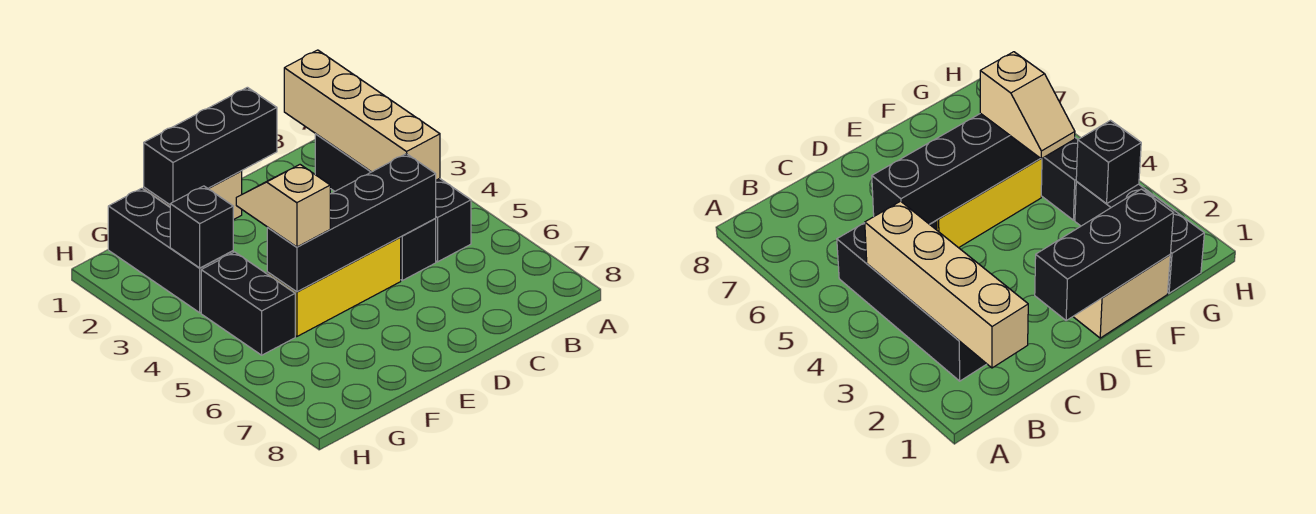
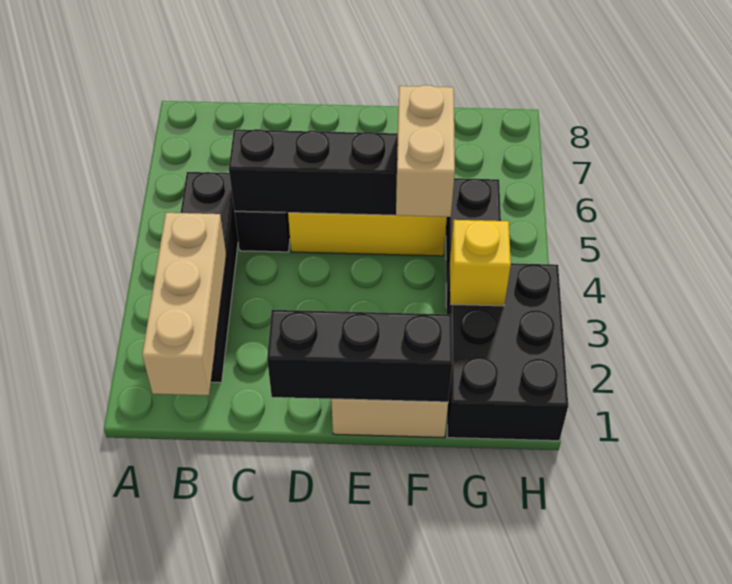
tan 1x4 brick [284,50,440,180] -> tan 1x3 brick [142,213,226,395]
tan 1x2 slope [236,165,330,247] -> tan 1x2 brick [396,85,455,217]
black 1x3 brick [108,188,233,313] -> black 2x3 brick [446,263,568,441]
black 1x1 brick [170,186,233,268] -> yellow 1x1 brick [450,220,511,306]

